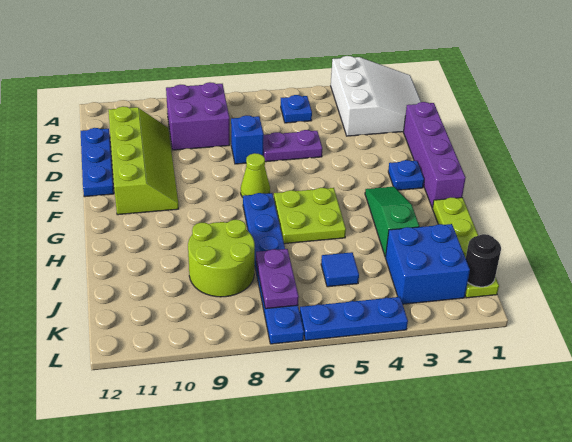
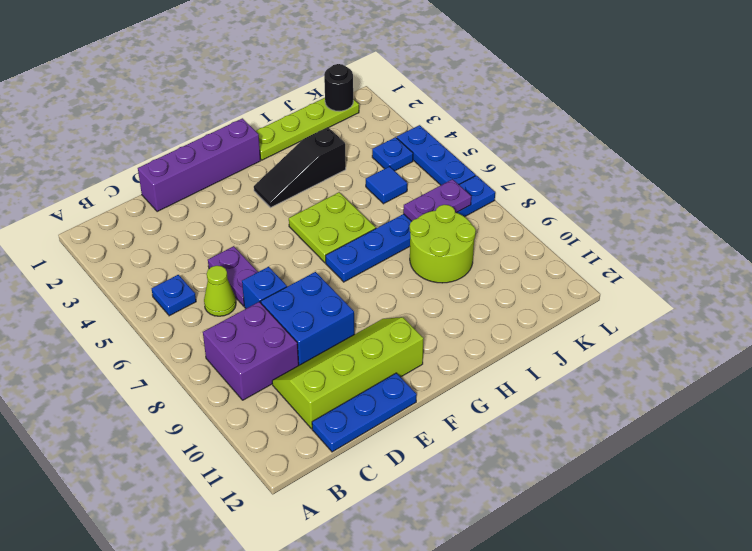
white 3x3 slope [331,56,421,136] -> none
blue 1x1 plate [388,160,424,190] -> blue 1x1 plate moved to [372,137,413,171]
lime 1x1 cone [241,153,270,197] -> lime 1x1 cone moved to [204,266,236,316]
green 1x3 slope [365,187,419,257] -> black 1x3 slope [254,127,346,207]
blue 2x2 brick [386,224,470,304] -> blue 2x2 brick moved to [261,272,354,365]

